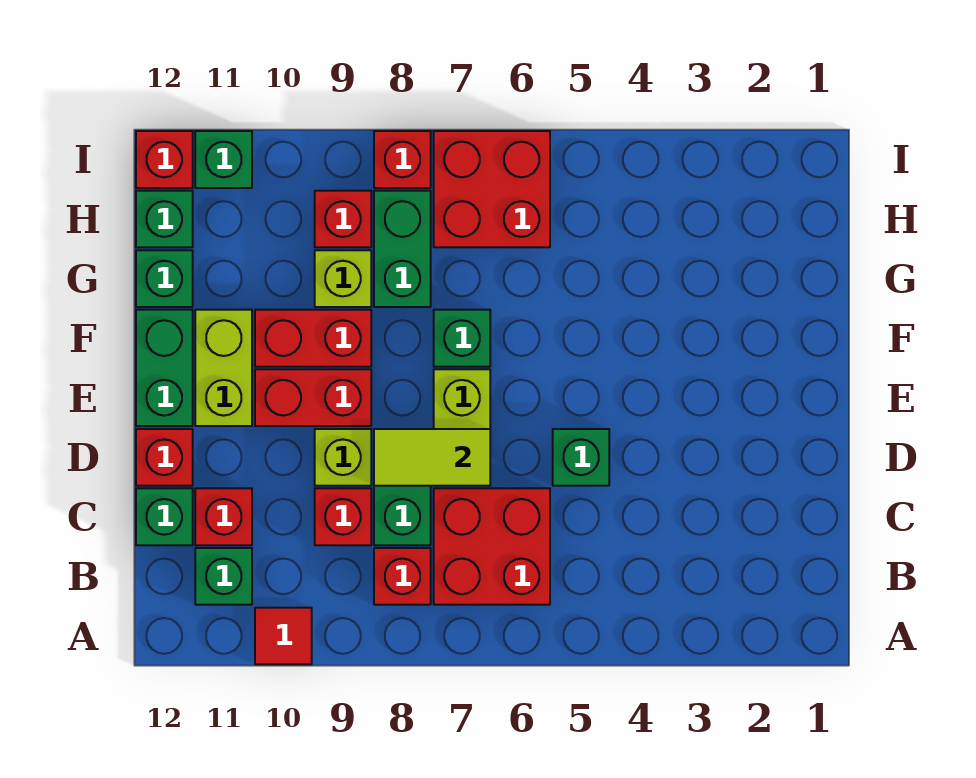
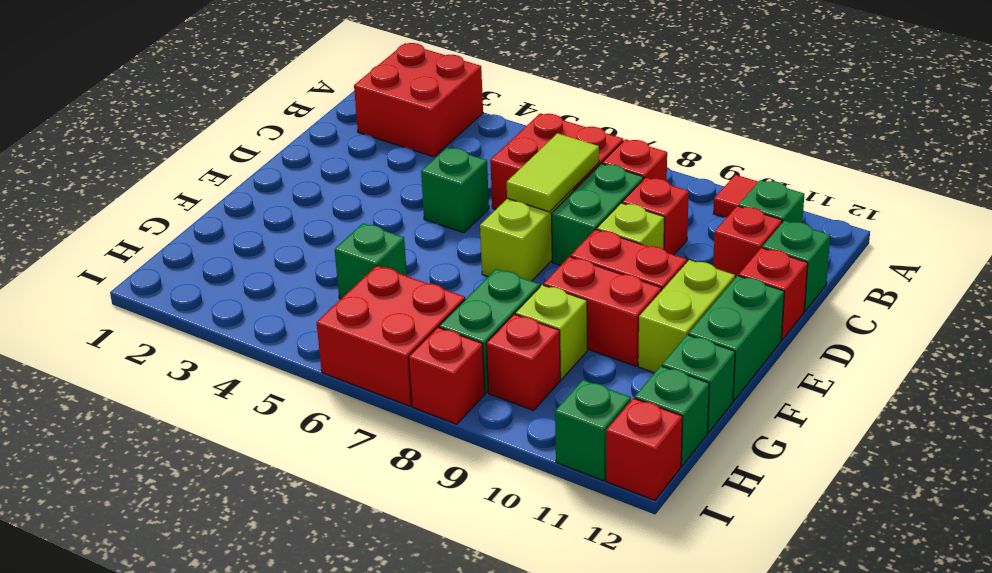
none -> red 2x2 brick [354,43,483,157]
lime 1x2 tile [374,429,490,486] -> lime 1x2 tile turned to [507,133,599,212]
green 1x1 brick [434,310,490,367] -> green 1x1 brick moved to [335,223,407,299]

